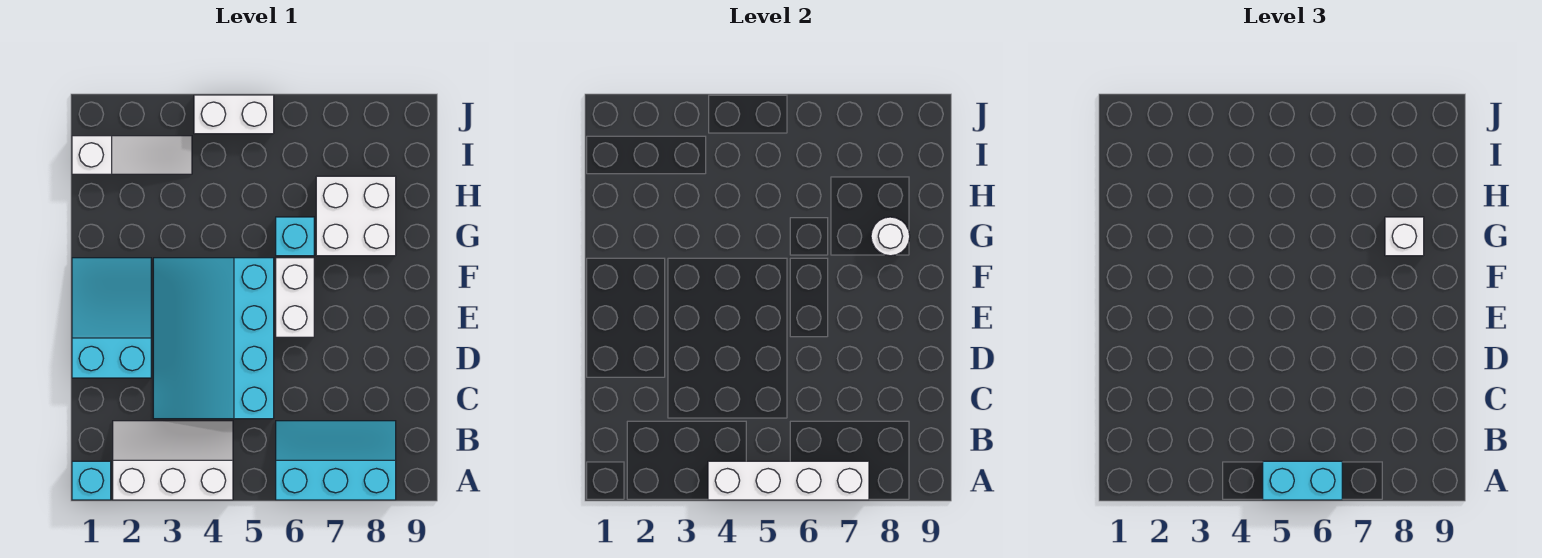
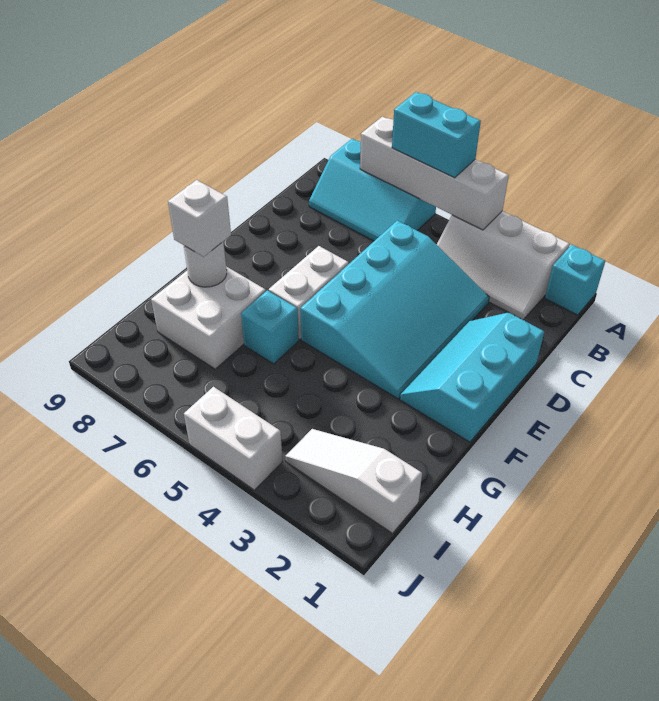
cyan 2x3 slope [72,258,151,378] -> cyan 2x3 slope turned to [400,313,544,442]

